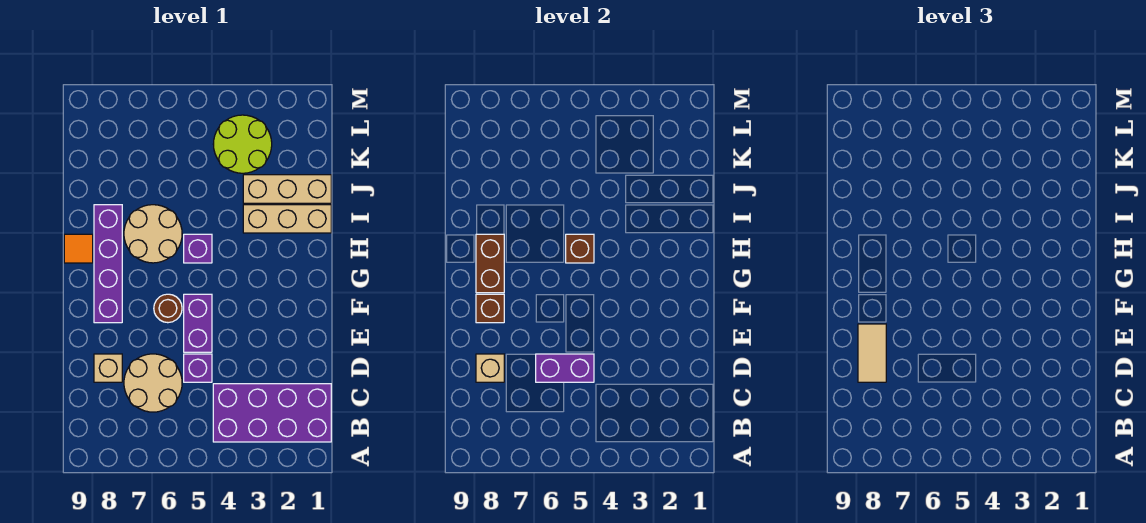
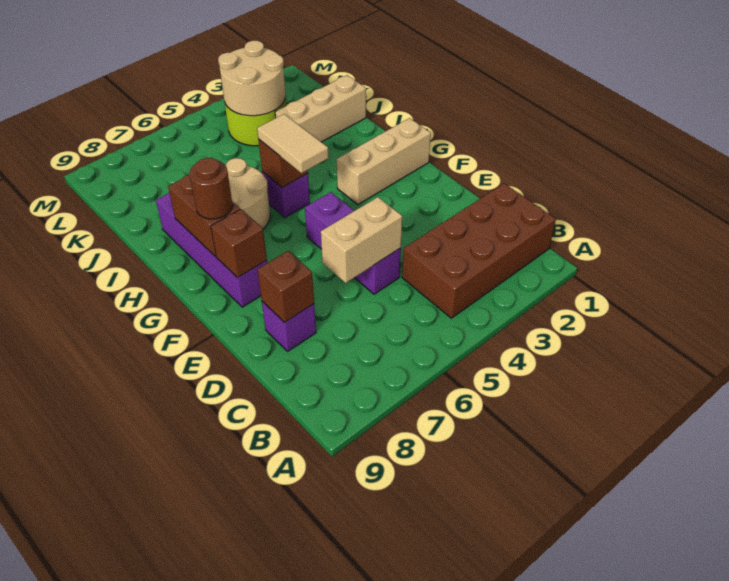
purple 2x4 brick [213,384,331,442] -> brown 2x4 brick [402,183,556,318]
tan 2x2 round brick [124,354,182,412] -> tan 2x2 round brick moved to [218,41,286,116]
purple 1x2 brick [536,354,594,382] -> tan 1x2 brick [321,197,402,283]
tan 1x1 brick [94,354,122,382] -> purple 1x1 brick [262,302,316,351]
tan 1x1 brick [476,354,504,382] -> brown 1x1 brick [257,251,314,322]
tan 1x2 tile [858,324,886,382] -> tan 1x2 tile moved to [257,114,329,173]
brown 1x1 round brick [154,294,182,323] -> brown 1x1 round brick moved to [189,158,233,219]
orange 1x1 tile [64,234,93,263] -> none
tan 1x3 brick [243,205,331,233] -> tan 1x3 brick moved to [337,118,431,205]

